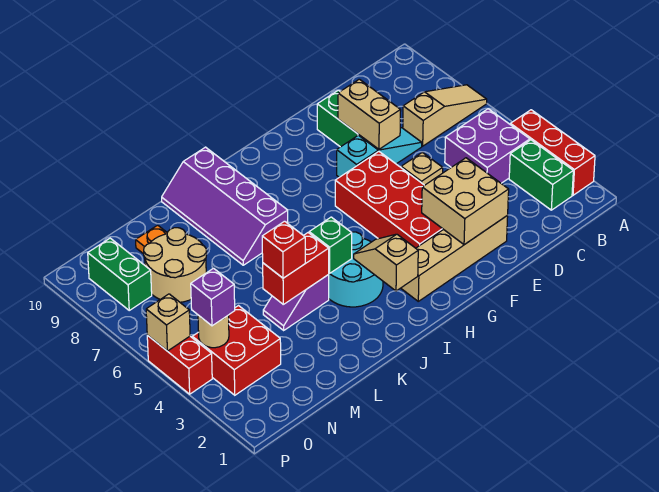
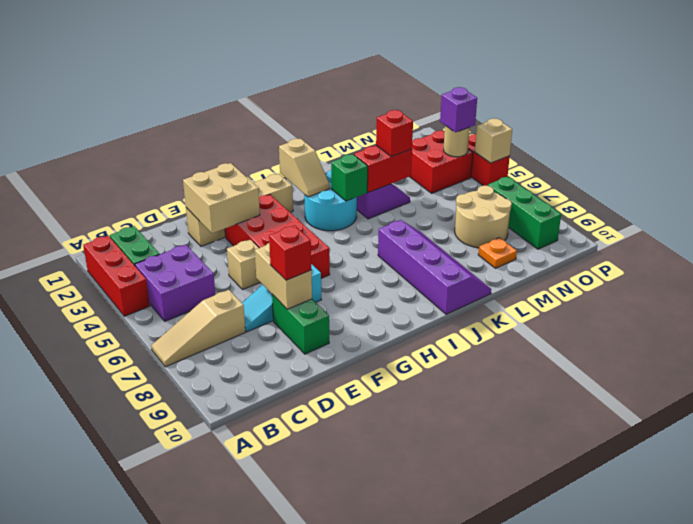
none -> red 1x1 brick [269,225,311,280]
green 1x2 brick [88,238,152,310] -> green 1x3 brick [488,176,561,249]

